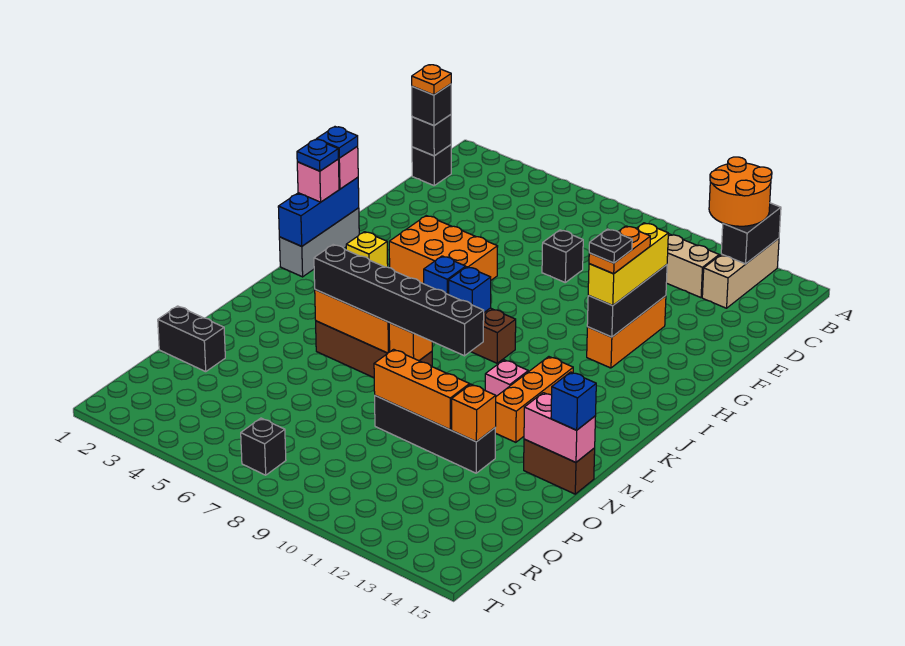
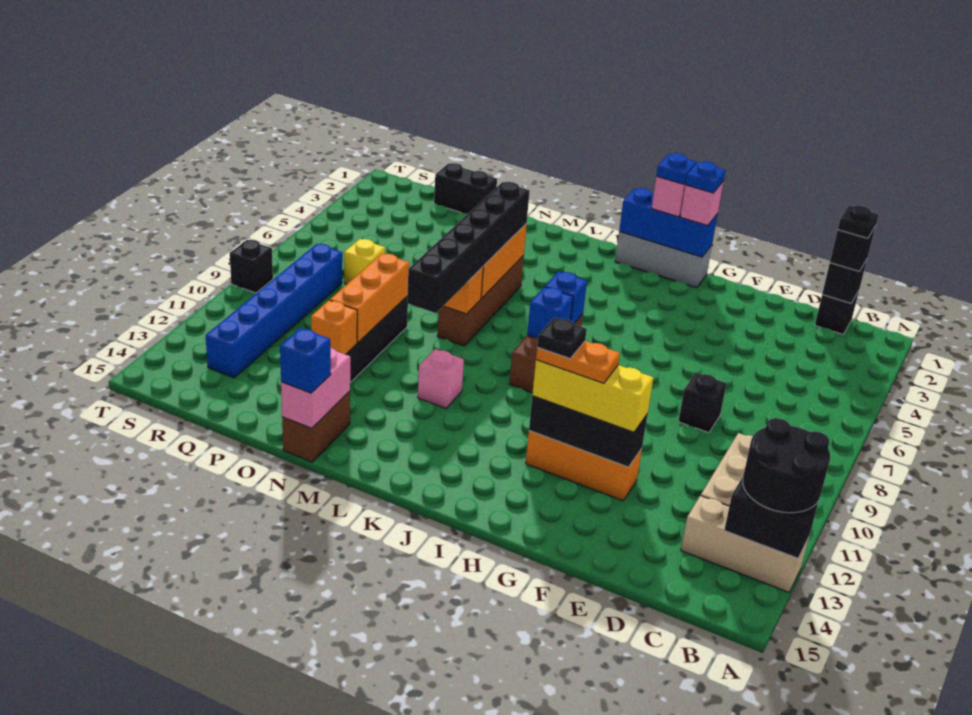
orange 2x2 round brick [709,157,772,226] -> black 2x2 round brick [743,418,830,513]
orange 1x1 plate [412,65,451,95] -> black 1x1 plate [838,205,879,238]
orange 2x3 brick [389,216,498,284] -> none
yellow 1x1 brick [346,232,388,267] -> yellow 1x1 brick moved to [344,239,385,284]
orange 1x3 brick [495,357,573,442] -> none
black 1x2 brick [158,306,225,372] -> black 1x2 brick turned to [434,163,497,213]
none -> blue 1x6 brick [206,244,342,378]
black 1x1 brick [241,418,286,475] -> black 1x1 brick moved to [230,240,273,293]

